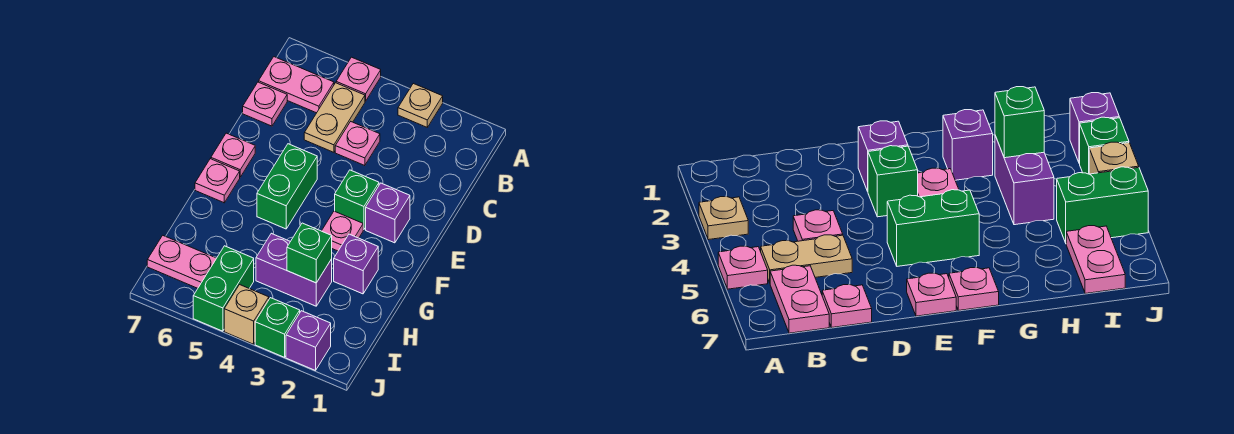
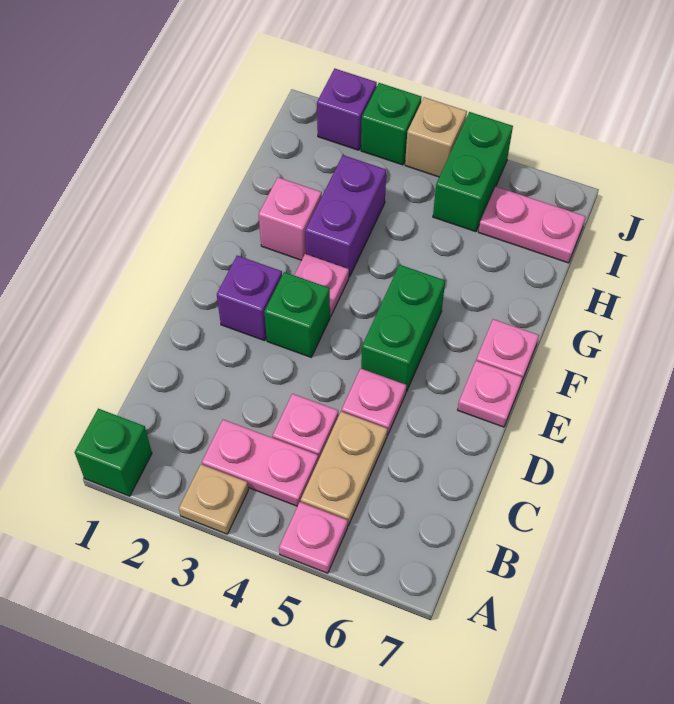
pink 1x2 plate [259,57,334,113] -> pink 1x2 plate moved to [202,420,318,506]
pink 1x1 plate [243,82,287,126] -> pink 1x1 plate moved to [342,368,406,435]
purple 1x1 brick [334,234,378,294] -> pink 1x1 brick [259,177,322,260]
purple 1x2 brick [256,233,332,306] -> purple 1x2 brick turned to [305,155,386,277]
green 1x1 brick [287,223,332,283] -> green 1x1 brick moved to [75,409,152,496]

